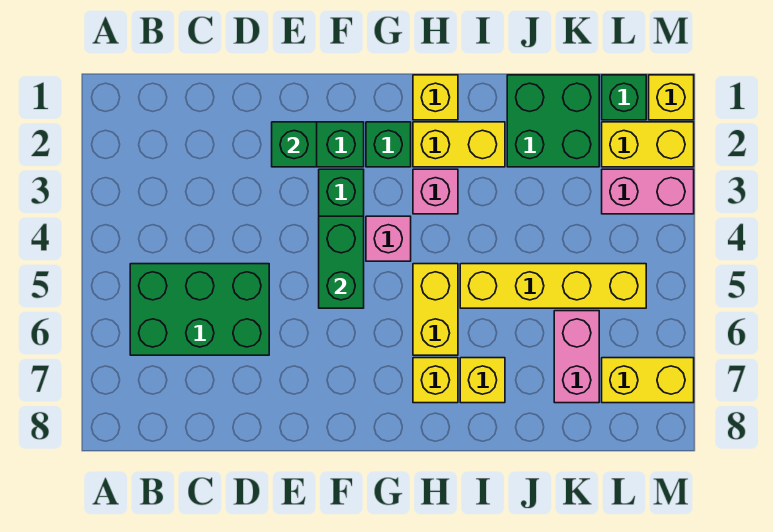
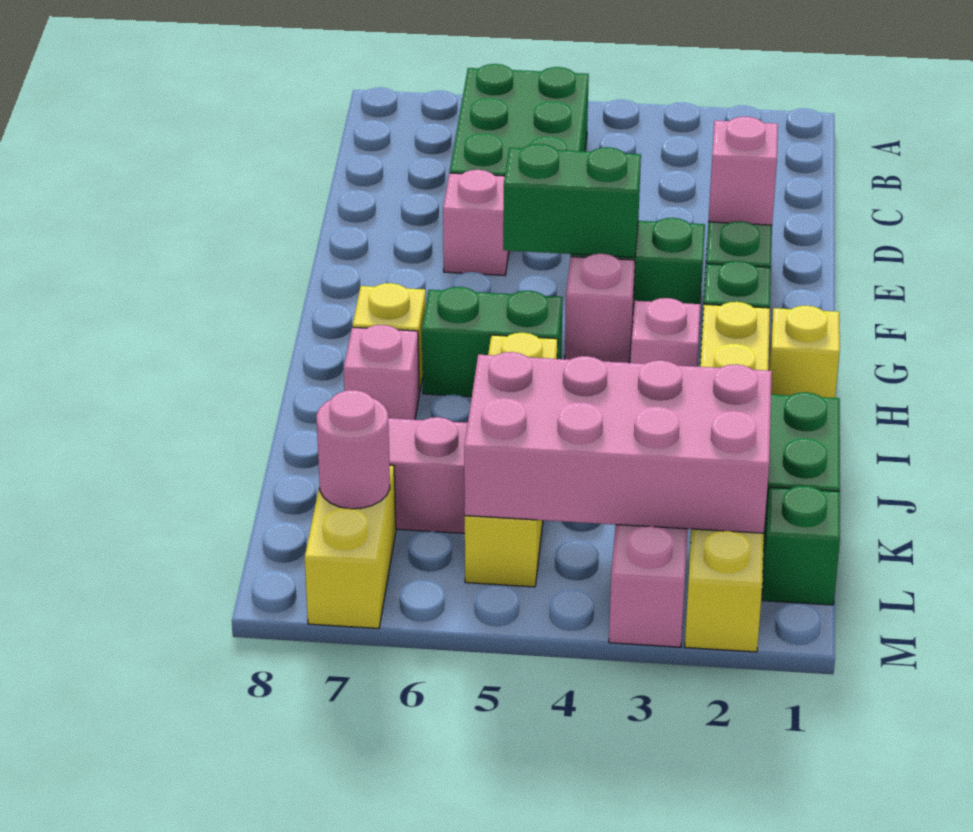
green 1x1 brick [272,122,317,167] -> pink 1x1 brick [708,117,778,225]
none -> pink 1x1 brick [443,170,509,275]
yellow 1x2 brick [413,264,458,355] -> green 1x2 brick [422,287,563,397]
yellow 1x1 brick [460,358,505,403] -> pink 1x1 brick [344,325,419,420]
none -> pink 2x4 brick [464,352,772,533]
none -> pink 1x1 round brick [316,390,390,509]
yellow 1x1 brick [649,75,694,120] -> none

